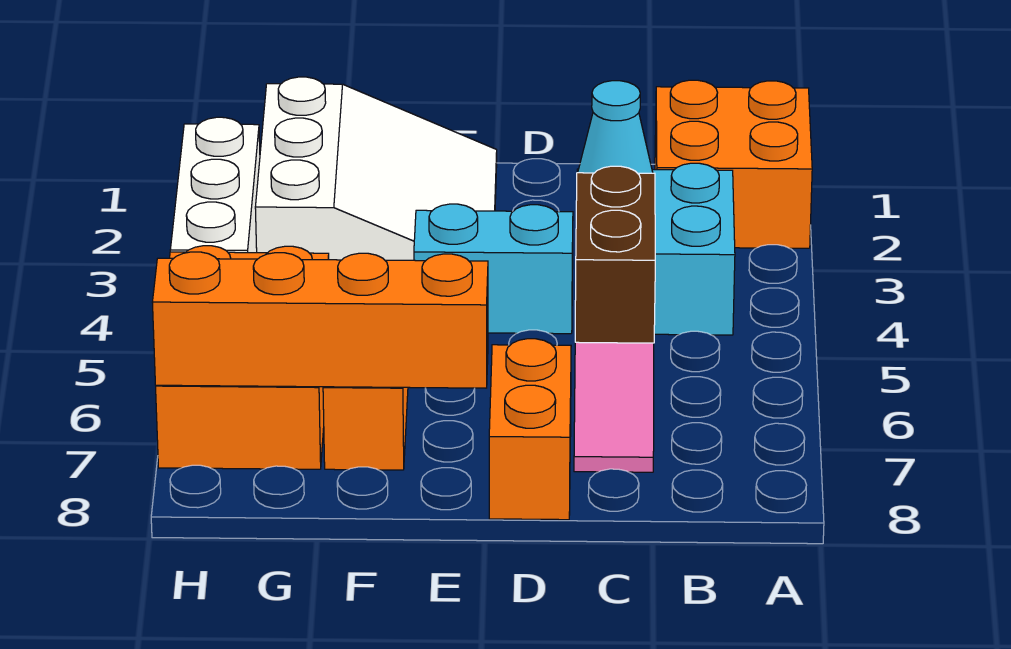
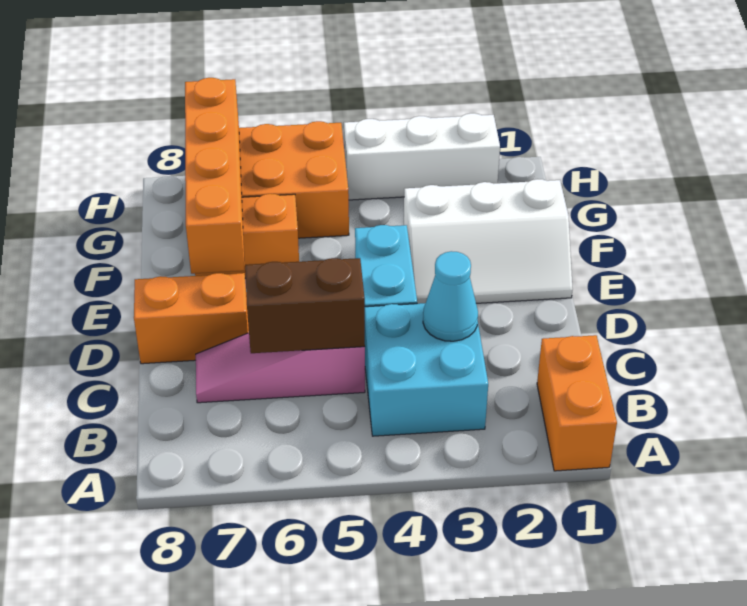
orange 2x2 brick [655,80,812,248] -> orange 1x2 brick [537,335,617,471]
white 3x3 slope [255,77,497,260] -> white 2x3 slope [404,179,573,304]

